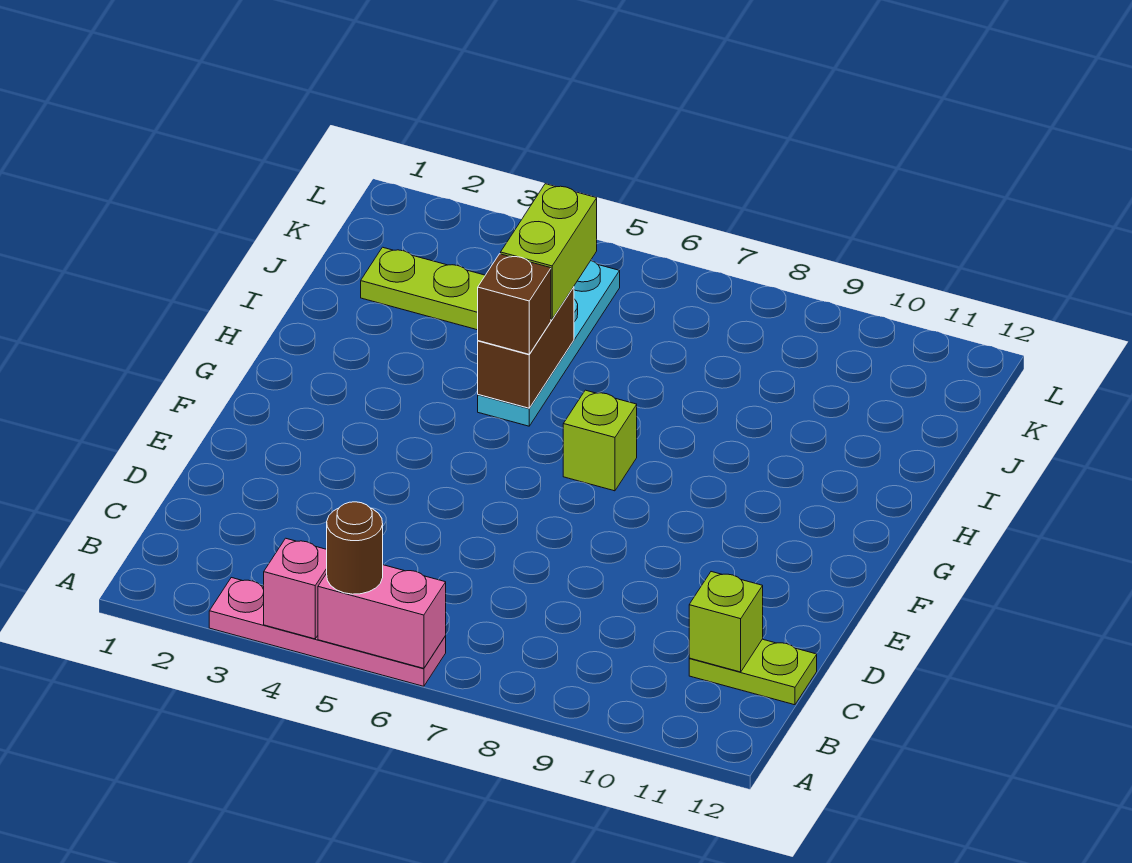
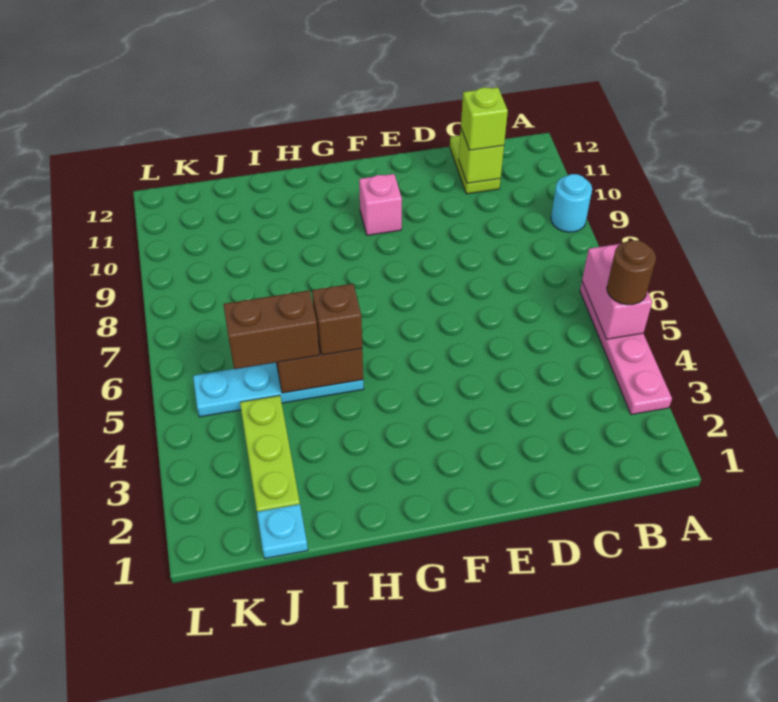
pink 1x1 brick [264,538,327,639] -> pink 1x1 brick moved to [359,174,402,235]
none -> cyan 1x1 round brick [551,174,592,232]
lime 1x1 brick [563,390,637,491] -> lime 1x1 brick moved to [461,87,508,150]
lime 1x2 brick [501,184,597,319] -> brown 1x2 brick [223,290,319,369]
none -> cyan 1x1 plate [257,504,308,558]

